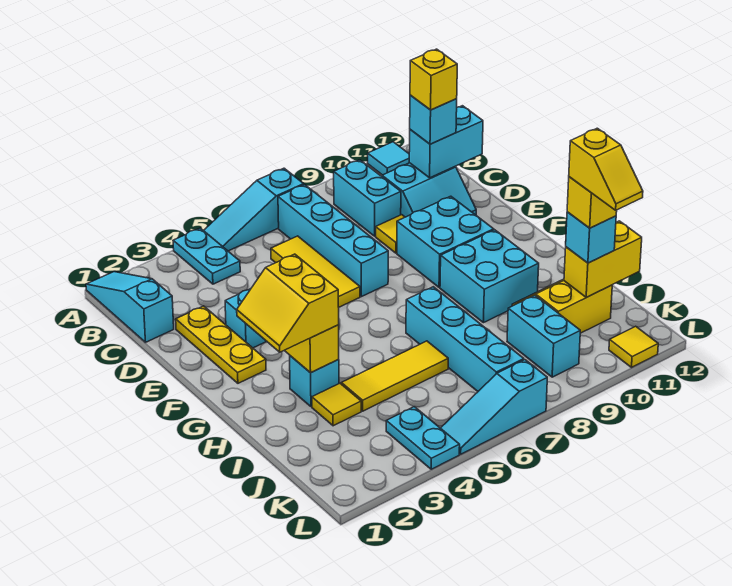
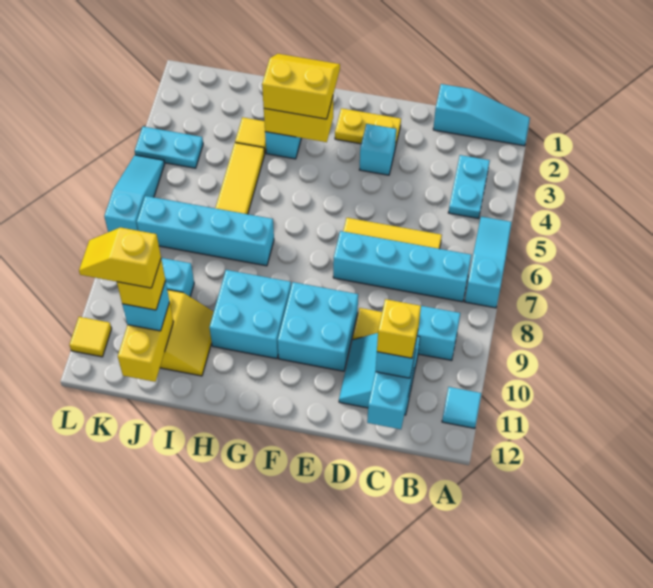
cyan 1x2 plate [173,228,240,284] -> cyan 1x2 plate turned to [448,155,490,219]
yellow 1x3 plate [176,306,266,383] -> yellow 1x2 plate [335,108,401,148]

